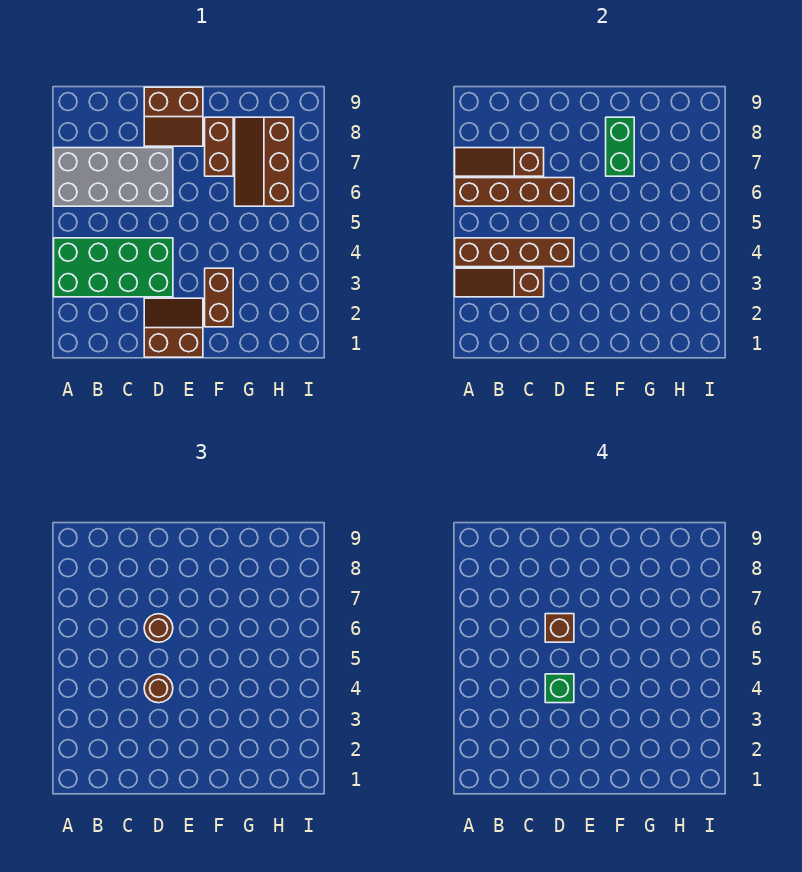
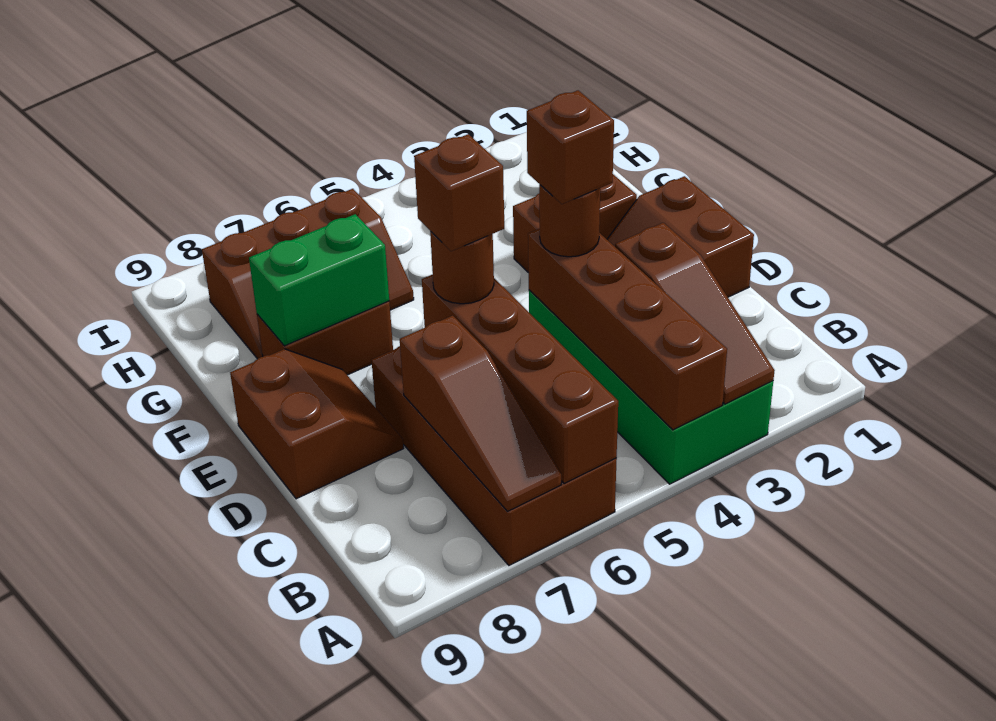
grey 2x4 brick [54,148,173,206] -> brown 2x4 brick [371,346,617,565]
green 1x1 brick [545,674,574,703] -> brown 1x1 brick [527,90,614,204]

